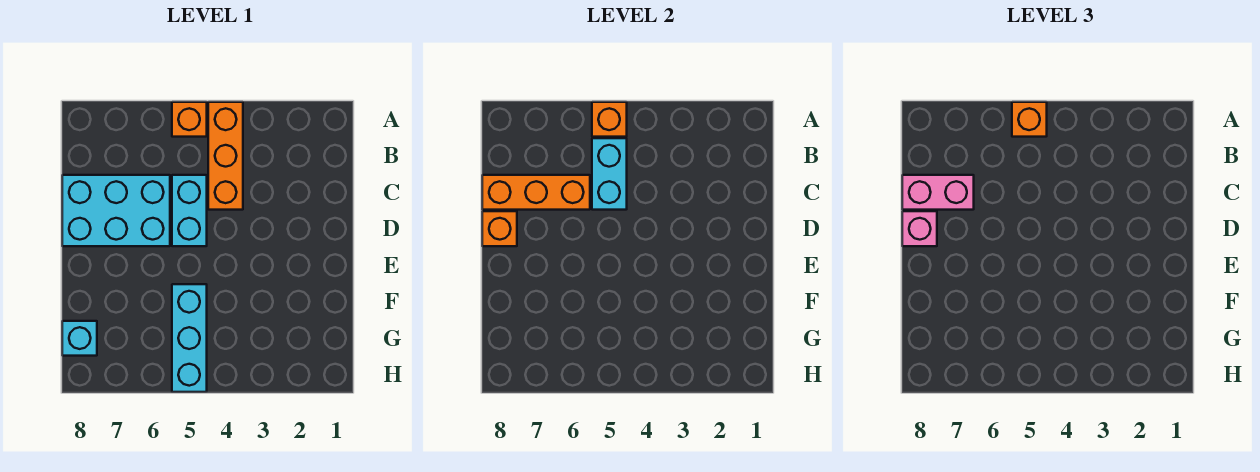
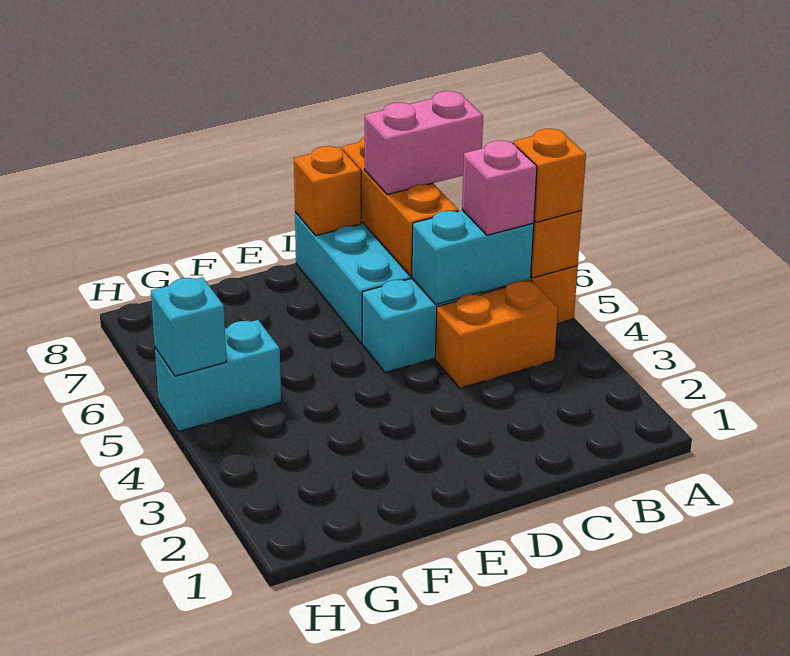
orange 1x3 brick [208,102,243,210] -> orange 1x2 brick [435,281,558,388]
pink 1x2 brick [902,175,974,210] -> pink 1x2 brick turned to [365,91,483,195]
pink 1x1 brick [902,211,937,246] -> pink 1x1 brick moved to [462,141,537,235]
cyan 1x3 brick [172,284,207,392] -> cyan 1x2 brick [155,320,281,432]
cyan 1x1 brick [62,321,97,356] -> cyan 1x1 brick moved to [151,277,226,376]

